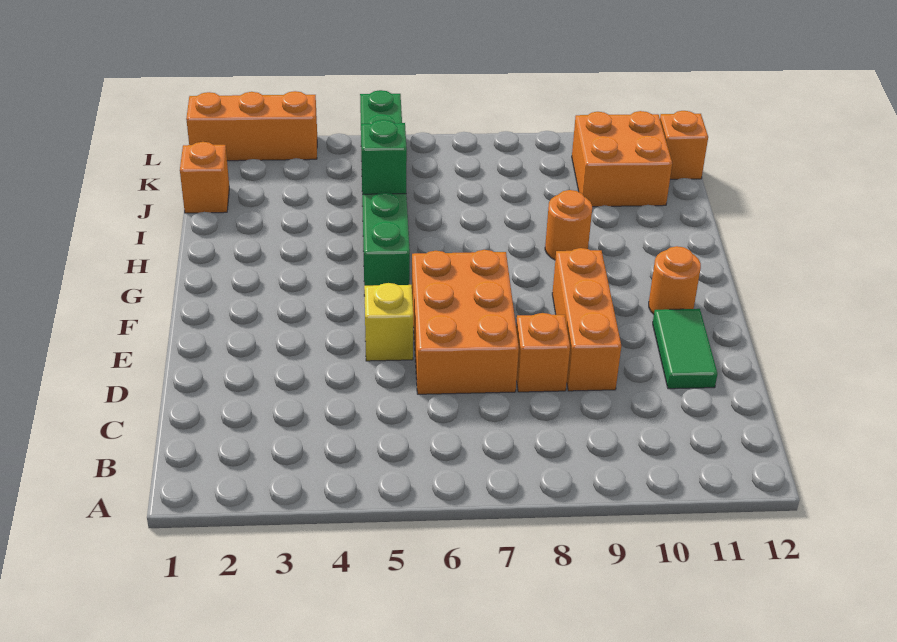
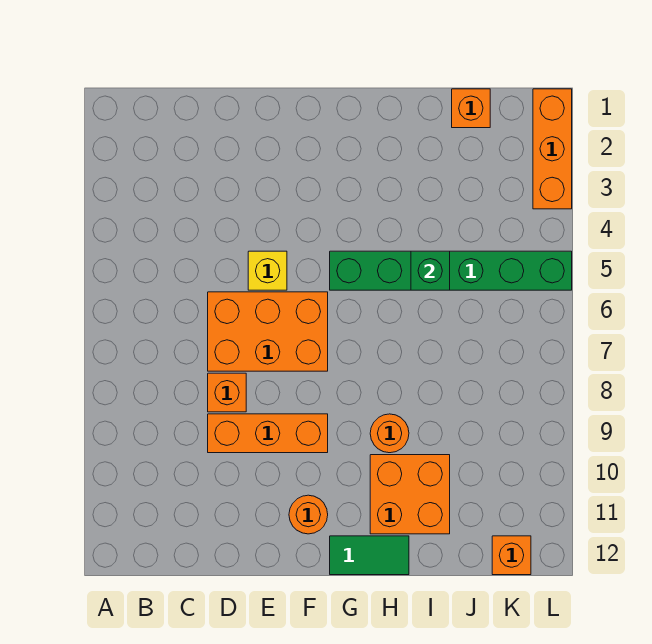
green 1x2 tile [653,309,718,389] -> green 1x2 tile moved to [330,536,409,575]
orange 2x2 brick [572,111,672,207] -> orange 2x2 brick moved to [370,455,450,534]

